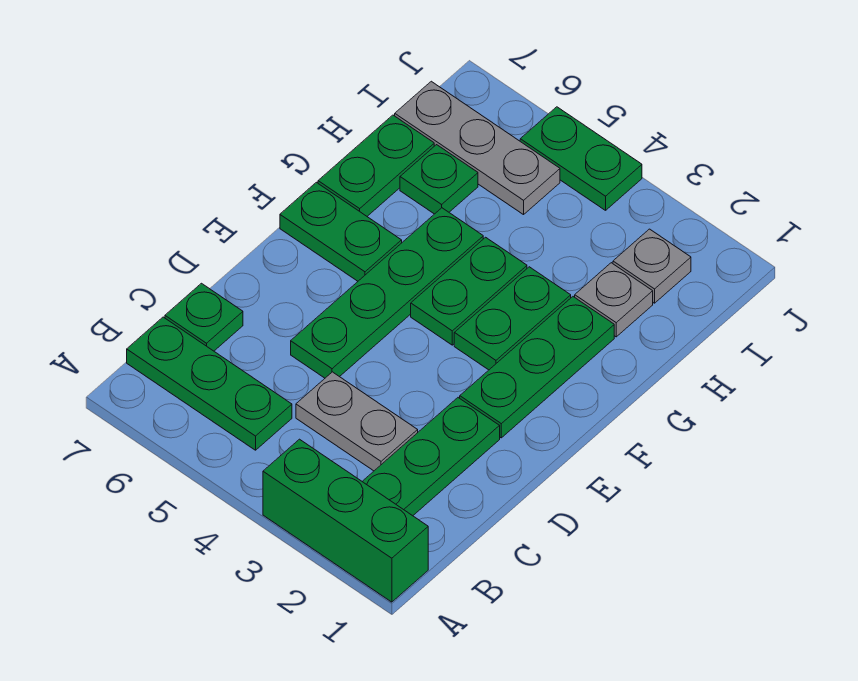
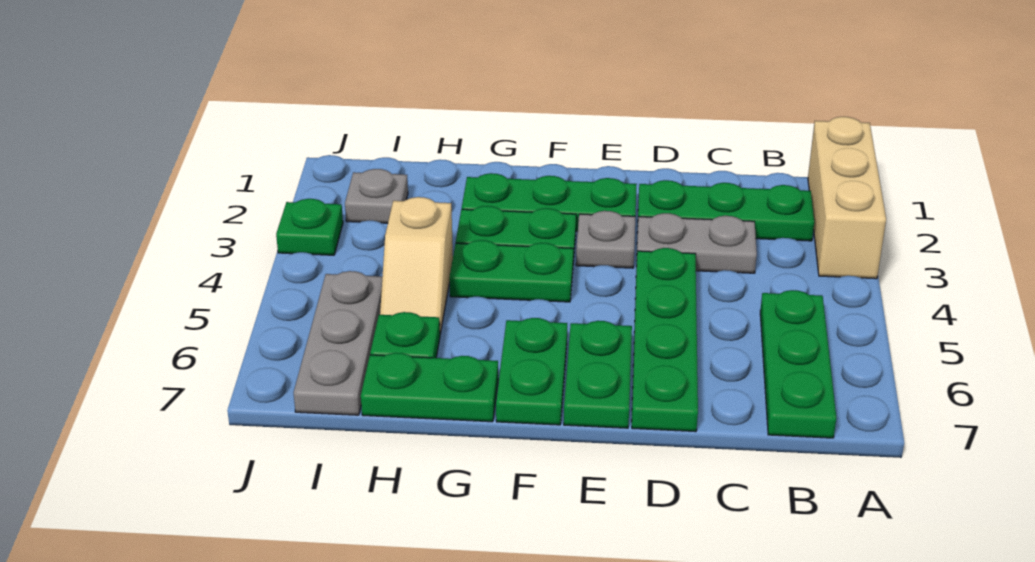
green 1x3 brick [263,439,428,602] -> tan 1x3 brick [808,117,886,279]
grey 1x2 plate [296,372,418,471] -> grey 1x2 plate turned to [636,213,757,273]
green 1x1 plate [165,283,243,351] -> green 1x1 plate moved to [276,199,343,255]
green 1x4 plate [291,208,483,378] -> green 1x4 plate turned to [632,248,698,432]
grey 1x1 plate [575,263,653,337] -> grey 1x1 plate moved to [576,211,635,268]
none -> tan 1x2 slope [380,197,453,334]
green 1x2 plate [520,107,642,210] -> green 1x2 plate moved to [564,321,632,428]

